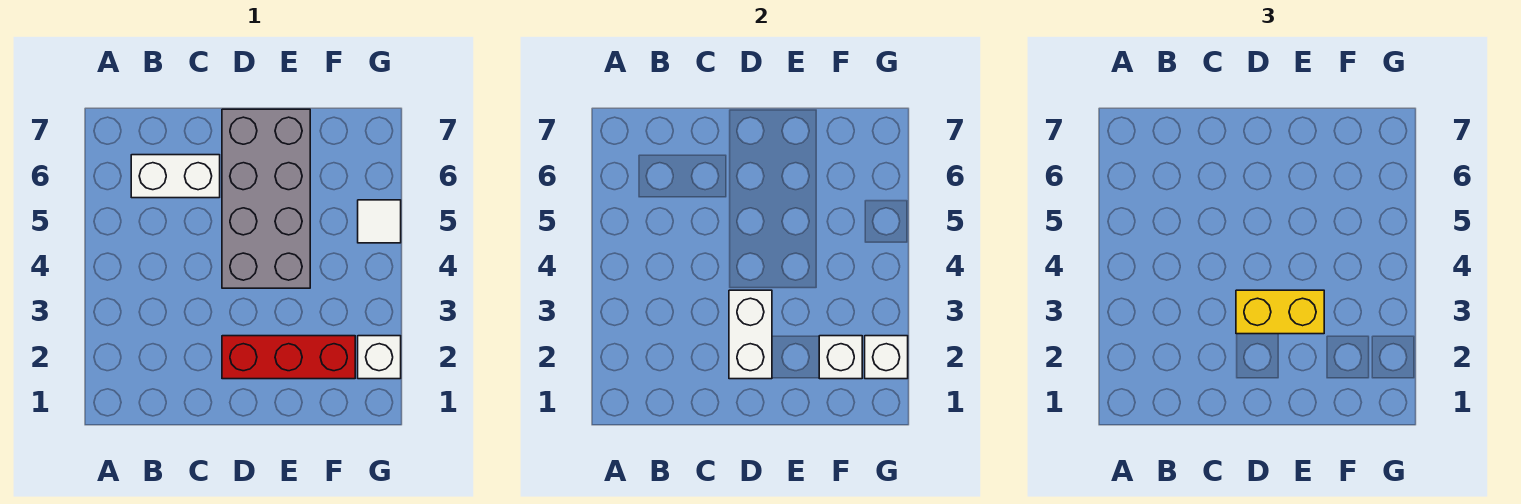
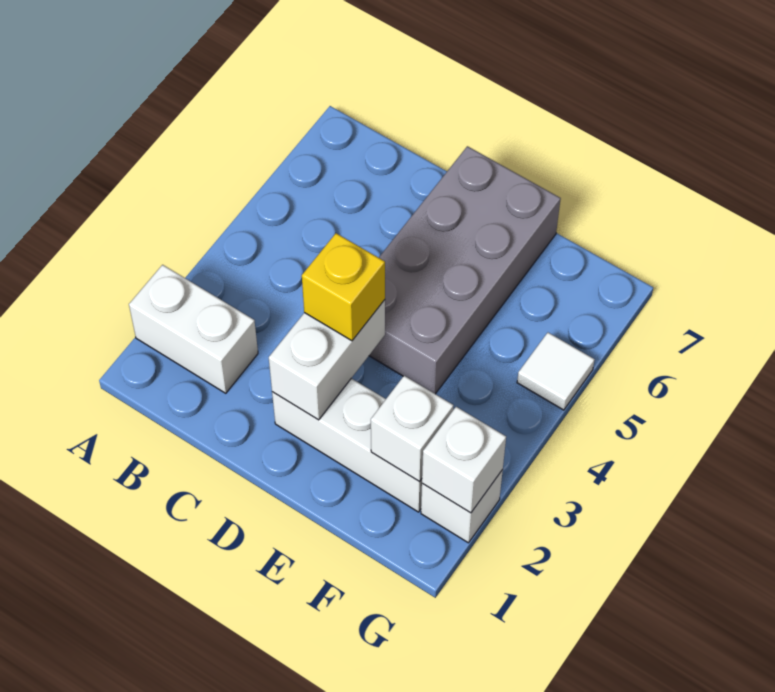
white 1x2 brick [131,155,220,198] -> white 1x2 brick moved to [129,265,258,393]
red 1x3 brick [222,336,355,379] -> white 1x3 brick [272,378,422,512]
yellow 1x2 brick [1236,290,1324,334] -> yellow 1x1 brick [302,233,385,341]

